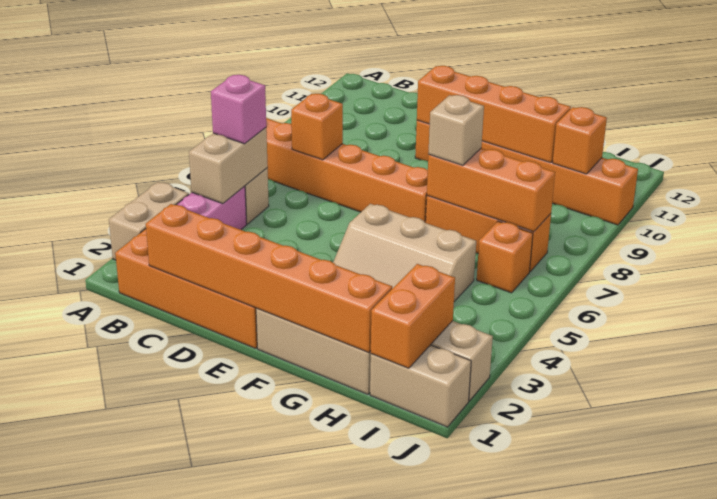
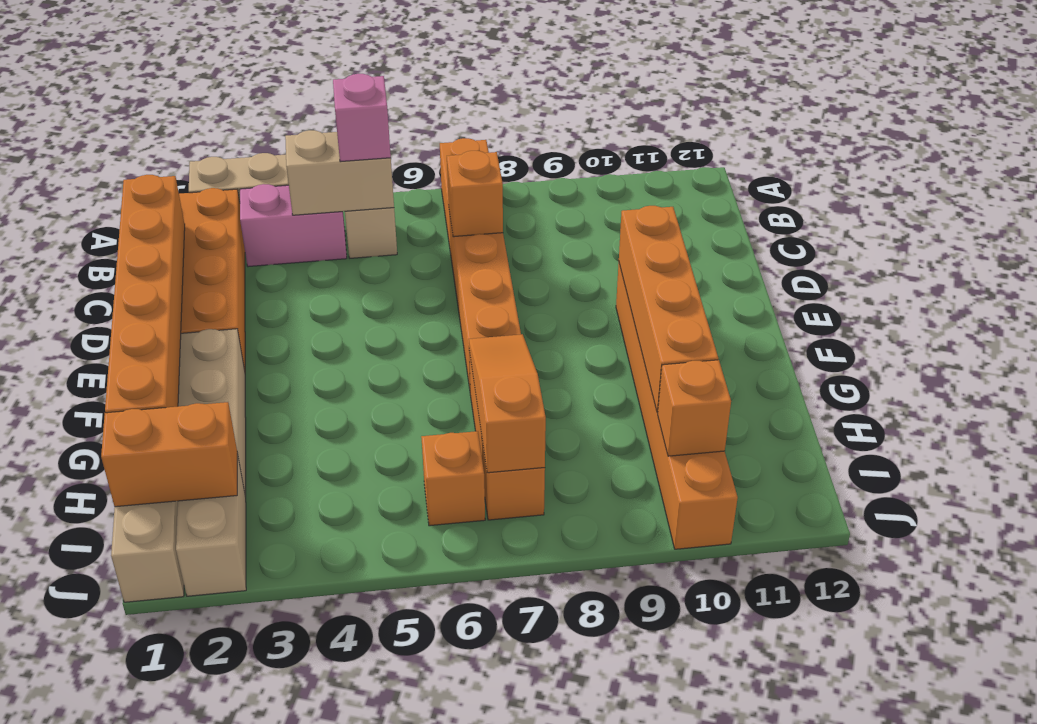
tan 2x3 slope [333,204,476,302] -> none
orange 1x3 brick [427,148,555,232] -> orange 1x3 slope [469,334,546,473]
tan 1x1 brick [428,95,484,165] -> none

